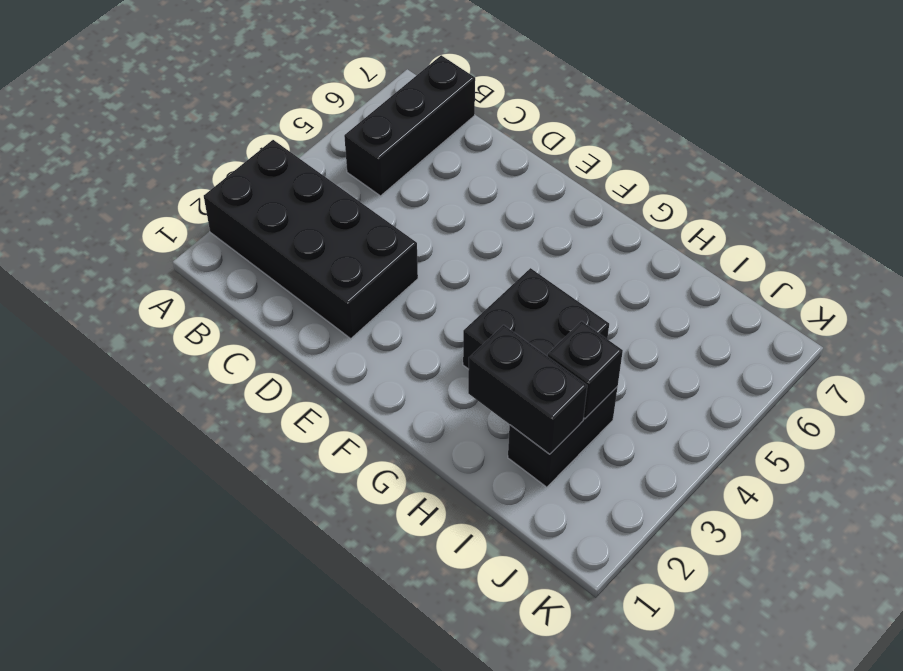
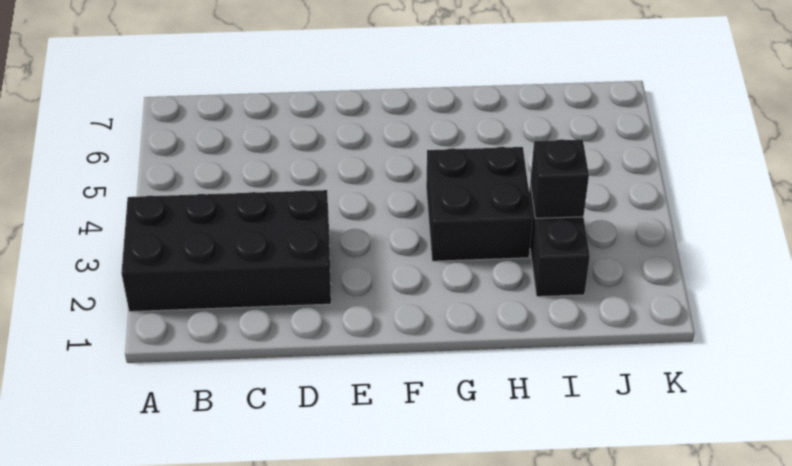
black 1x3 brick [344,55,475,196] -> none
black 1x2 brick [468,325,587,454] -> none

